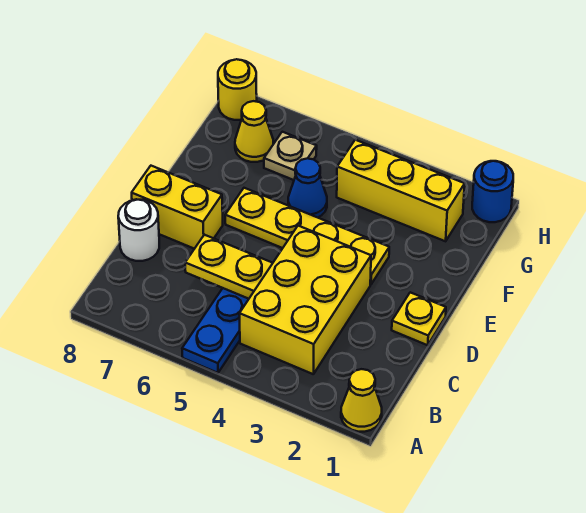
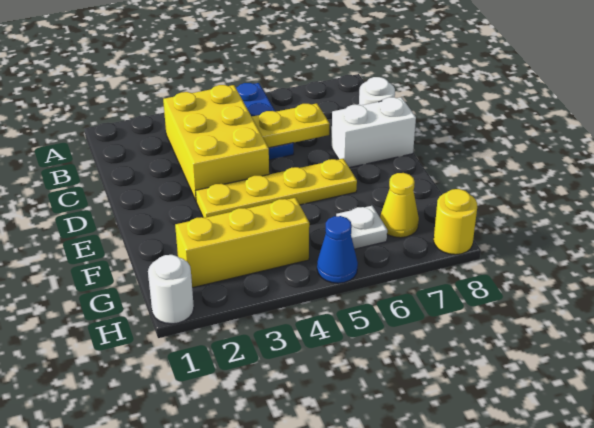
yellow 1x1 cone [341,369,382,432] -> none
yellow 1x1 plate [392,292,446,345] -> none
yellow 1x2 brick [132,166,223,249] -> white 1x2 brick [331,97,416,168]
blue 1x1 cone [288,158,327,218] -> blue 1x1 cone moved to [317,216,358,283]
tan 1x1 plate [264,132,317,180] -> white 1x1 plate [336,206,387,249]
blue 1x1 round brick [472,161,513,222] -> white 1x1 round brick [148,255,194,324]

